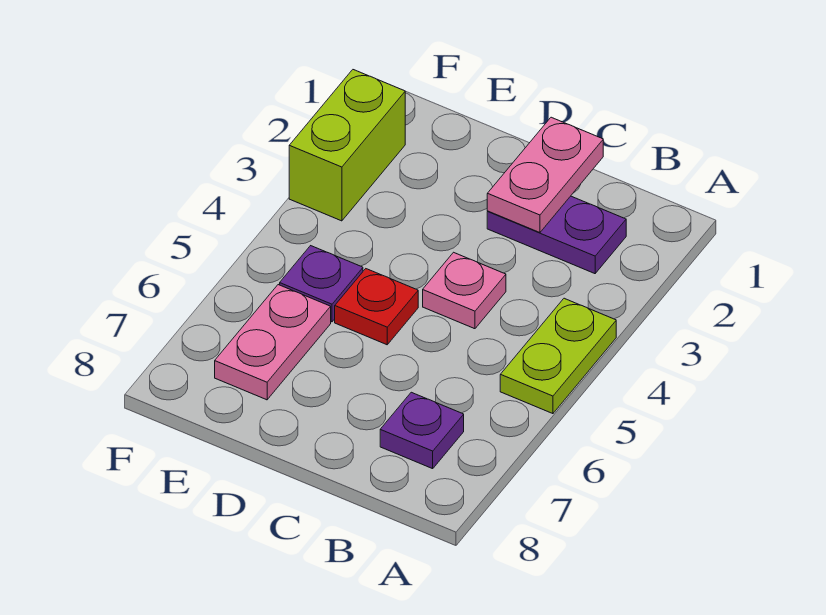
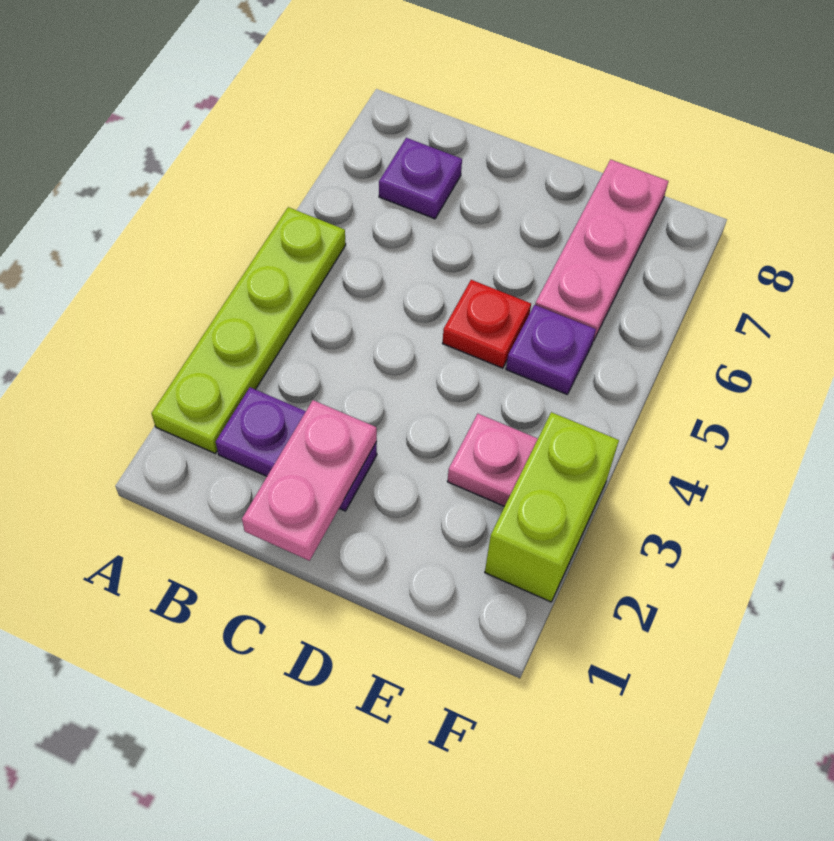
lime 1x2 plate [500,298,616,414] -> lime 1x4 plate [151,207,346,453]
pink 1x1 plate [423,252,506,329] -> pink 1x1 plate moved to [447,414,538,506]
pink 1x2 plate [215,285,331,400] -> pink 1x3 plate [535,160,668,341]

